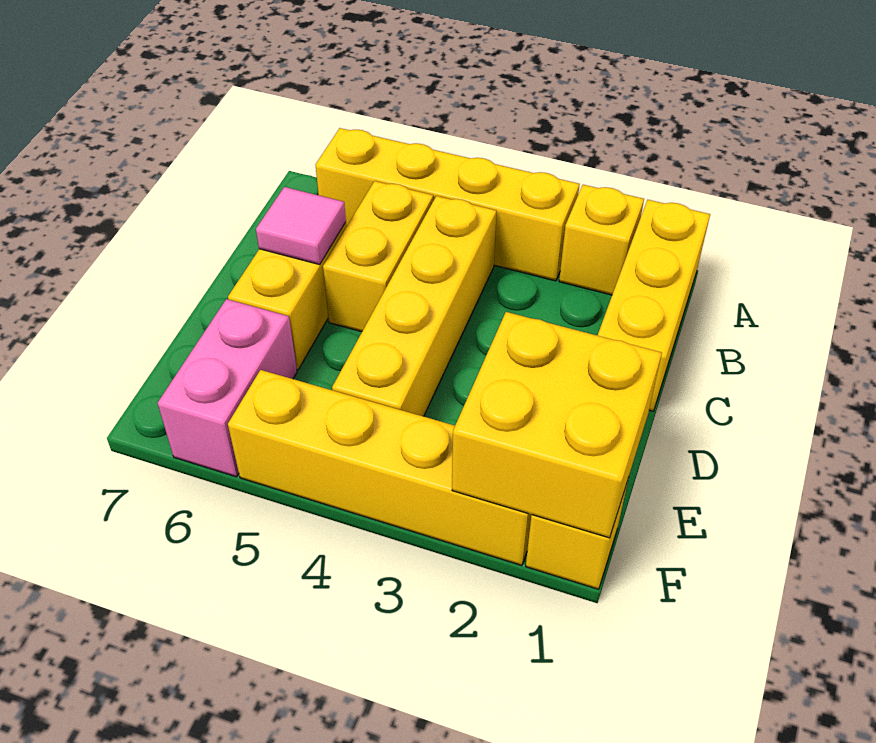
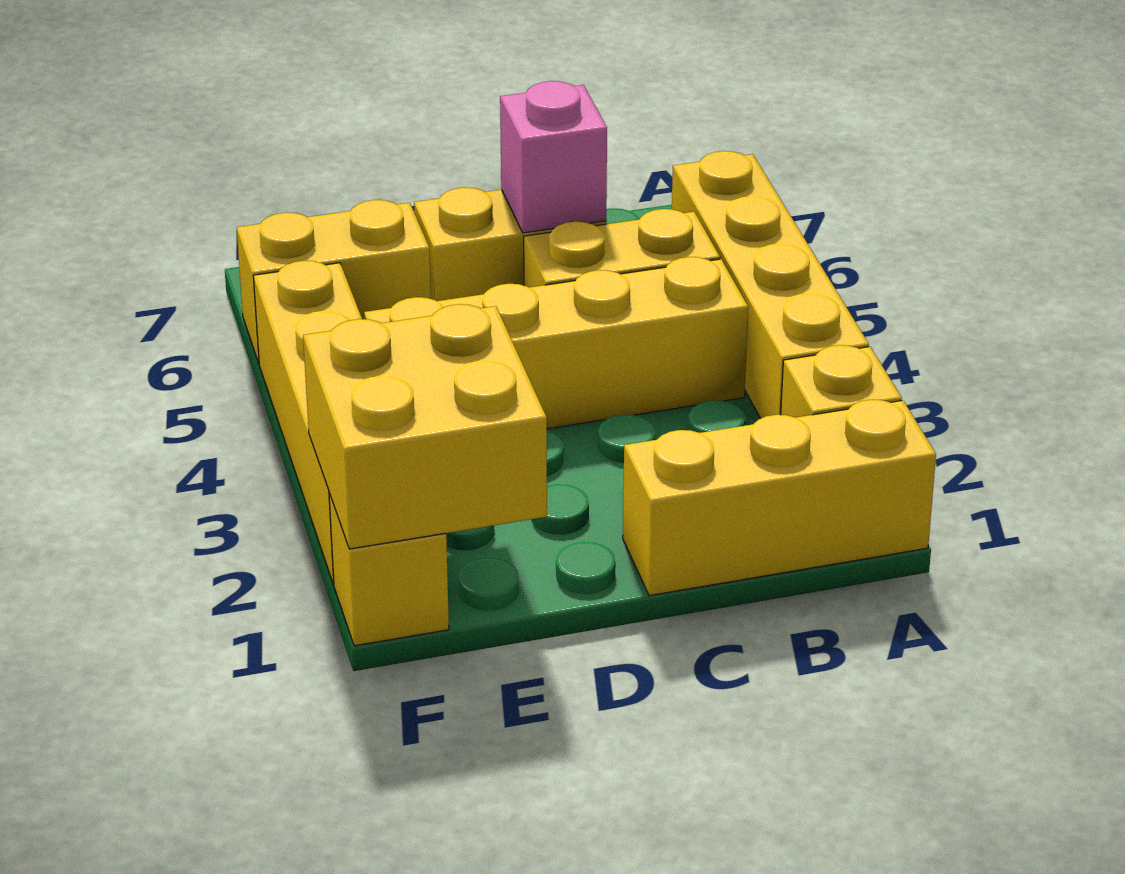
pink 1x1 tile [256,187,346,264] -> pink 1x1 brick [500,81,607,233]
pink 1x2 brick [158,299,297,477] -> yellow 1x2 brick [237,200,431,363]

